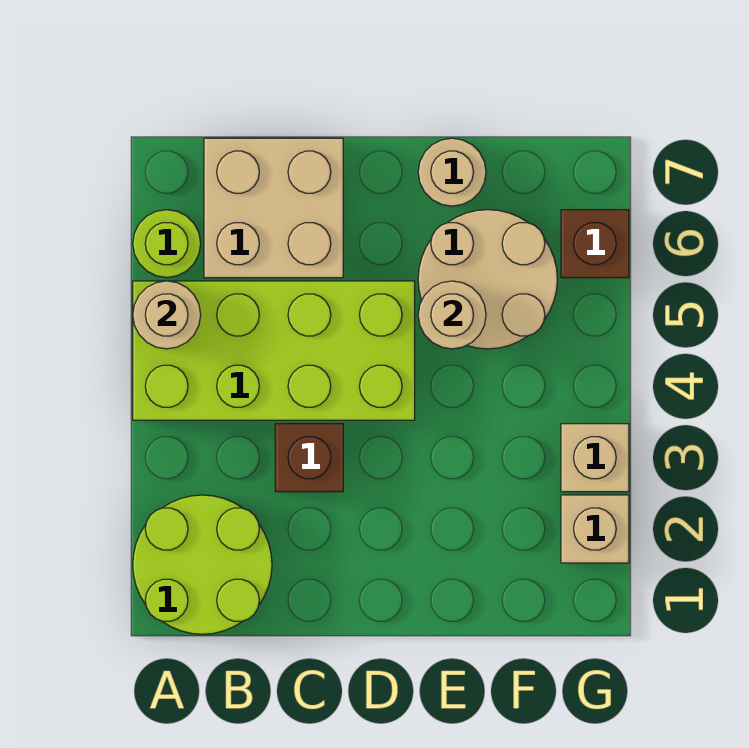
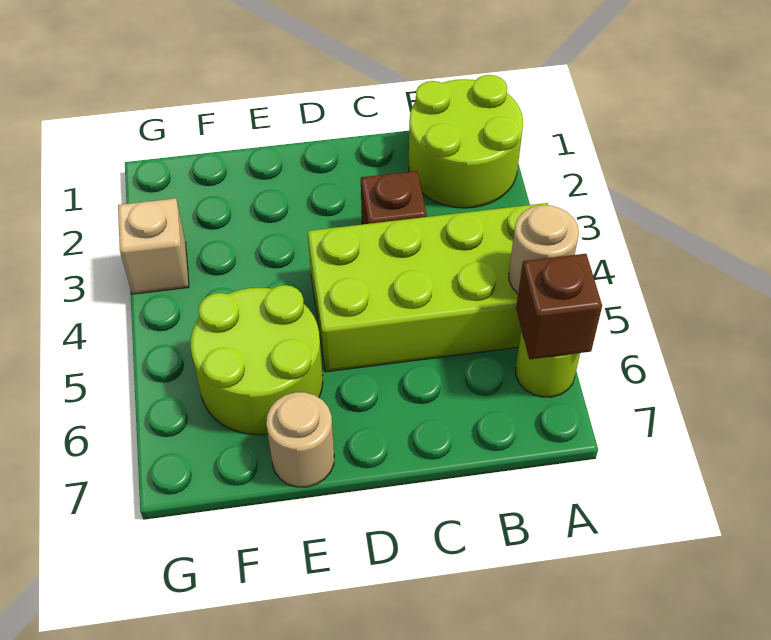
tan 2x2 brick [204,138,343,278] -> none
tan 2x2 round brick [418,210,557,349] -> lime 2x2 round brick [191,285,323,435]
tan 1x1 round brick [418,281,486,349] -> none
tan 1x1 brick [561,495,629,563] -> none
brown 1x1 brick [561,210,629,278] -> brown 1x1 brick moved to [516,254,602,359]

